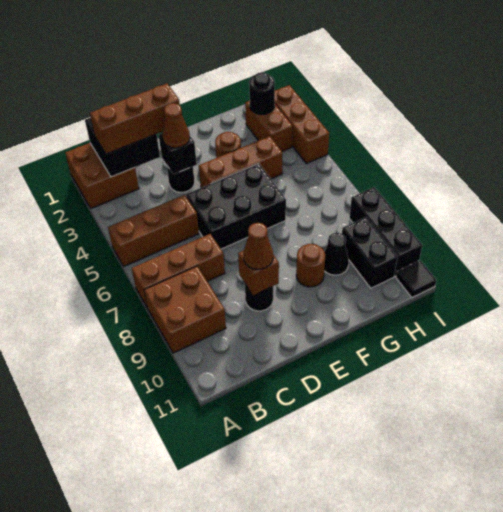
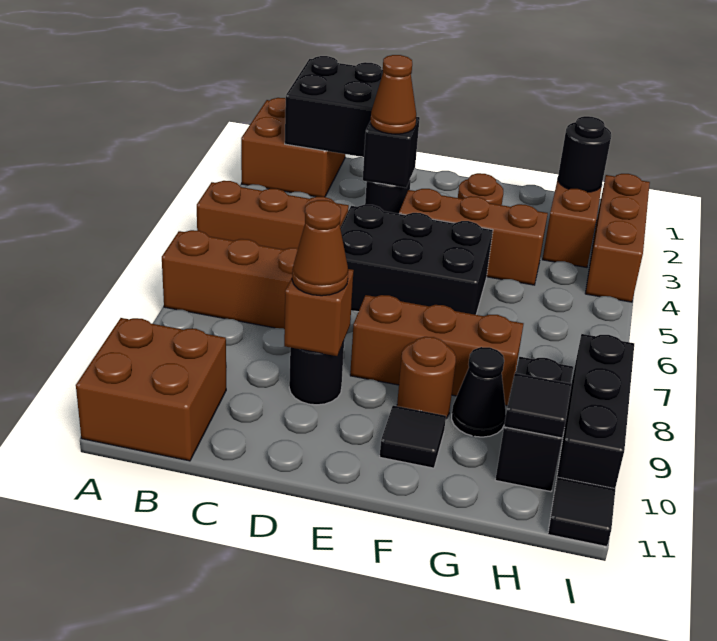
brown 2x2 brick [144,266,226,353] -> brown 2x2 brick moved to [76,318,226,461]
brown 1x3 brick [90,83,180,154] -> brown 1x3 brick moved to [350,295,523,406]
none -> black 1x1 tile [380,405,446,468]
none -> black 1x1 tile [504,373,571,438]

